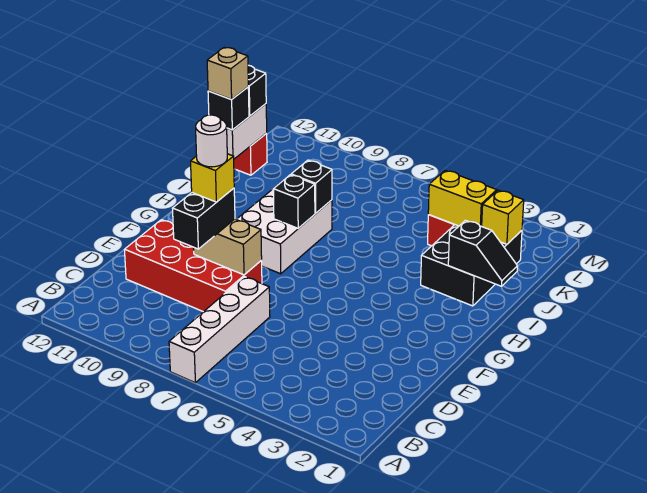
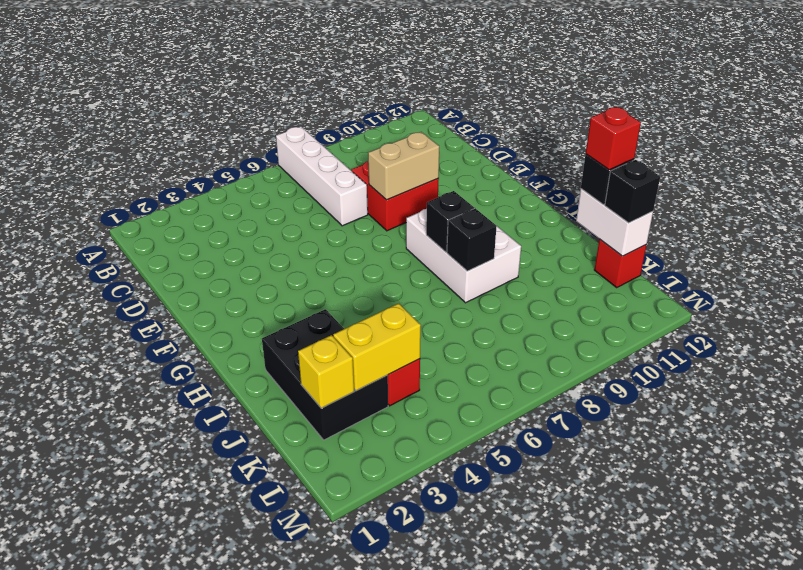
red 2x4 brick [124,220,262,312] -> red 2x2 brick [351,161,439,231]
black 1x2 brick [172,188,235,249] -> none
yellow 1x1 brick [191,154,234,202] -> none
white 1x1 round brick [196,115,227,167] -> none
black 1x2 slope [448,220,517,286] -> none
tan 1x1 brick [207,47,248,99] -> red 1x1 brick [586,107,641,170]

